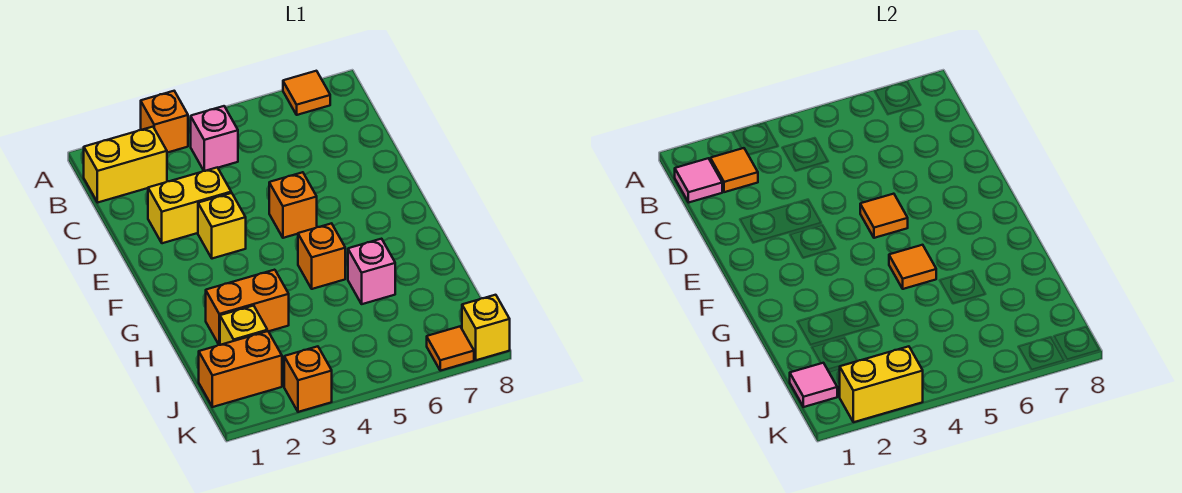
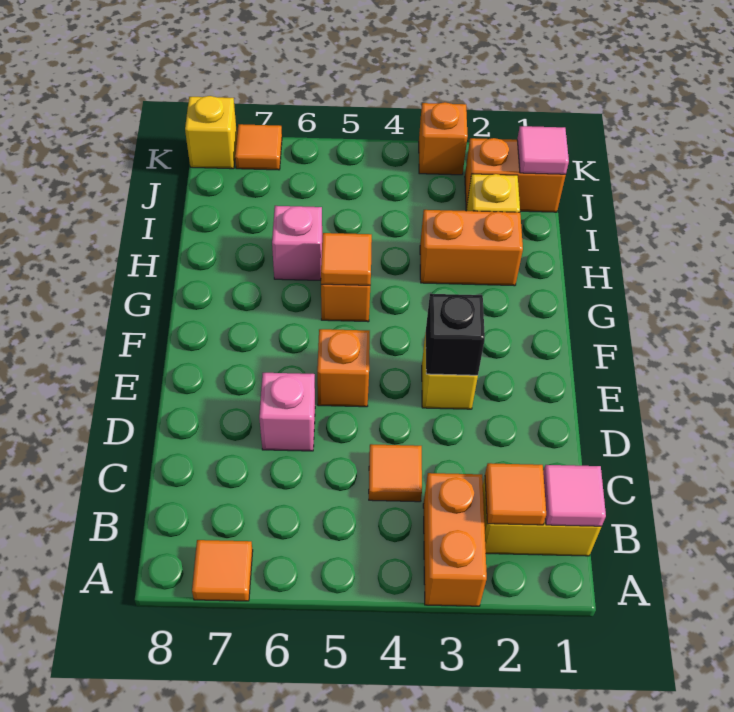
orange 1x1 brick [141,91,188,153] -> orange 1x2 brick [423,473,487,606]
pink 1x1 brick [191,106,238,171] -> pink 1x1 brick moved to [259,373,315,451]
yellow 1x2 brick [148,167,231,243] -> none
none -> black 1x1 brick [426,294,485,375]
orange 1x1 tile [860,194,908,238] -> orange 1x1 tile moved to [369,444,422,502]
yellow 1x2 brick [840,346,923,422] -> none

